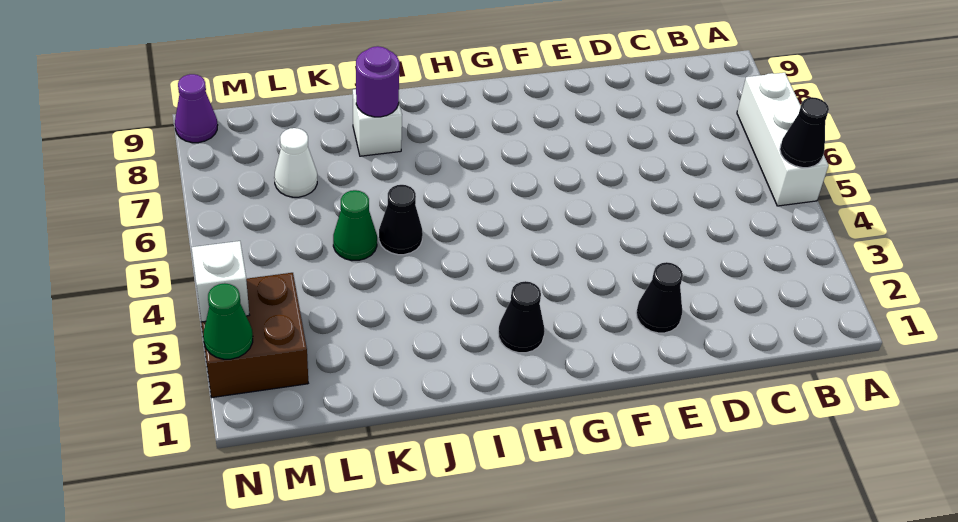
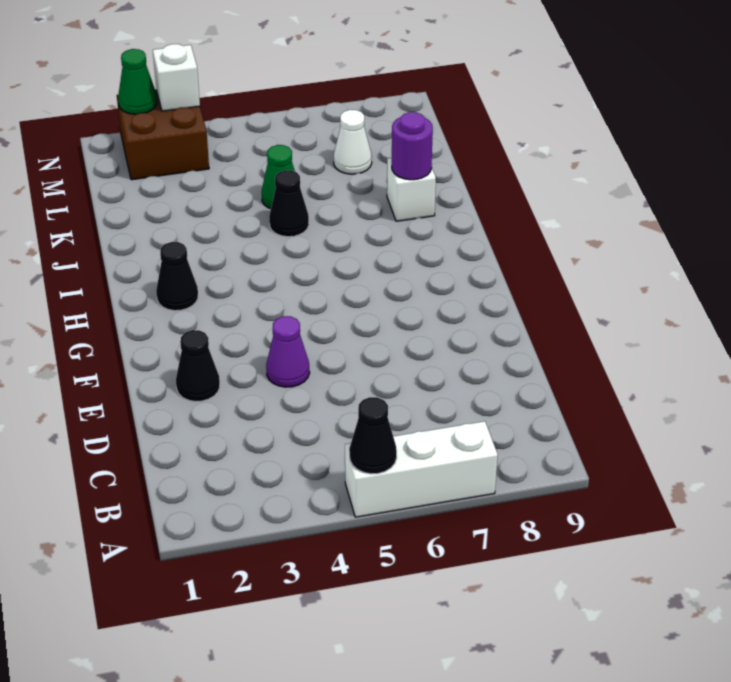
purple 1x1 cone [175,74,218,143] -> purple 1x1 cone moved to [266,316,310,387]

